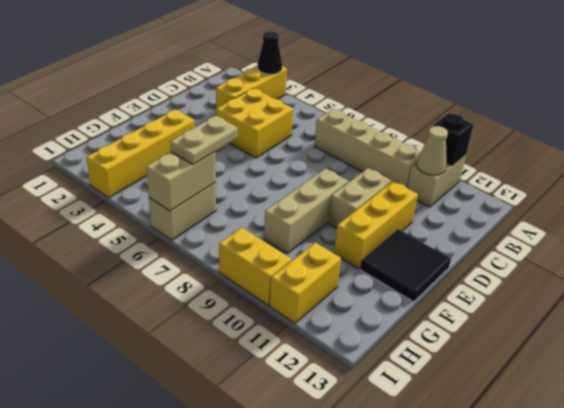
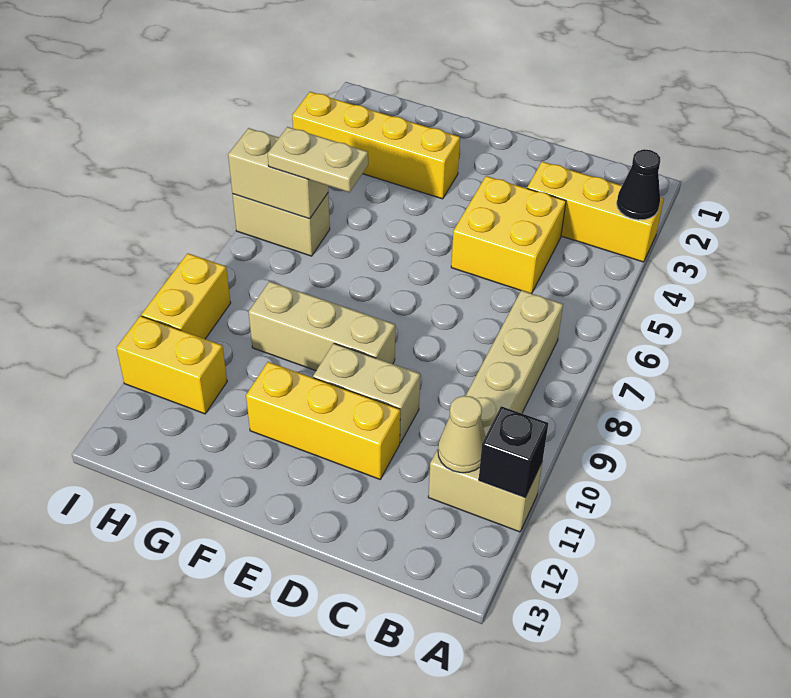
black 2x2 tile [360,229,451,302] -> none

